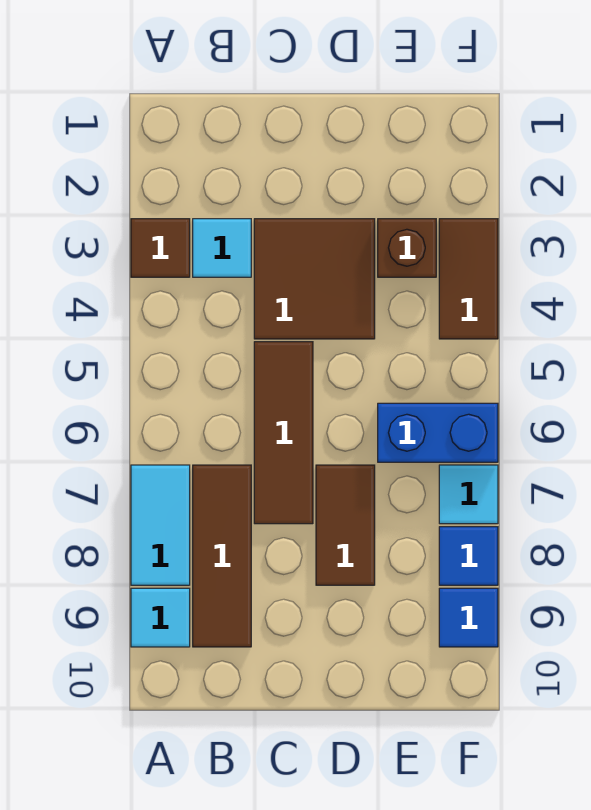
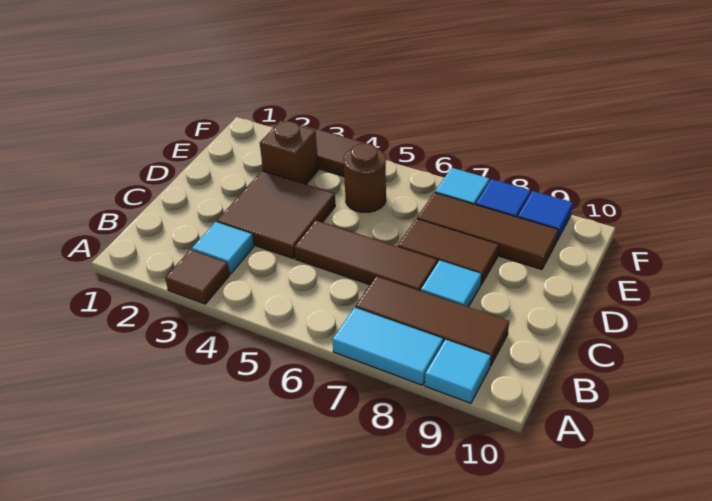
none -> cyan 1x1 tile [421,260,481,307]
none -> brown 1x1 round brick [344,143,386,212]
blue 1x2 brick [378,403,498,462] -> none
none -> brown 1x3 tile [417,193,558,270]

